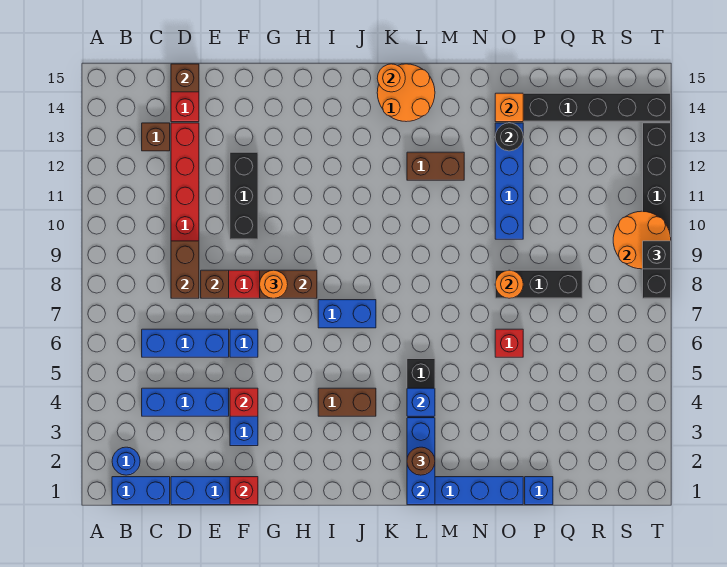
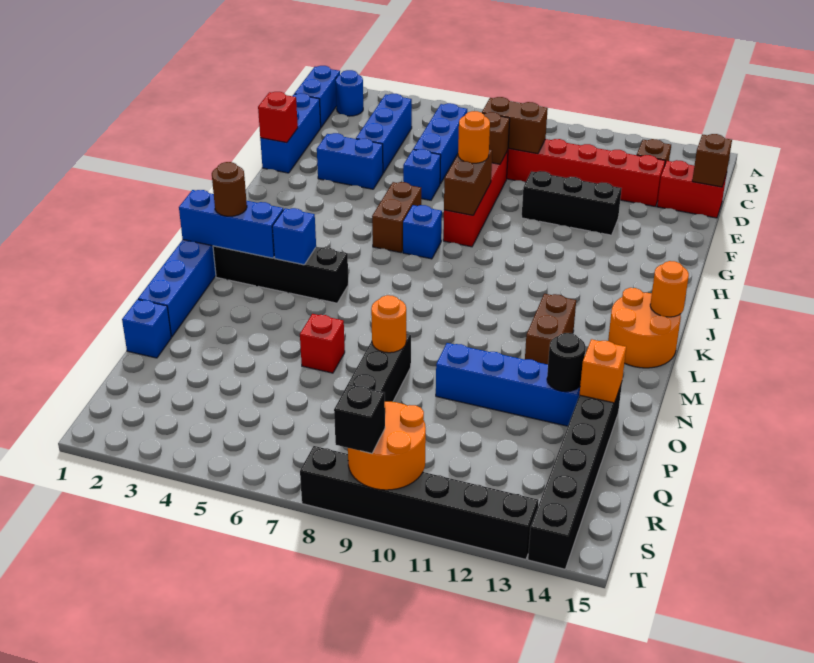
red 1x1 brick [230,388,258,416] -> none
brown 1x2 brick [318,388,376,416] -> brown 1x2 brick moved to [372,182,421,253]
blue 1x2 brick [318,300,376,328] -> blue 1x1 brick [403,205,442,259]

